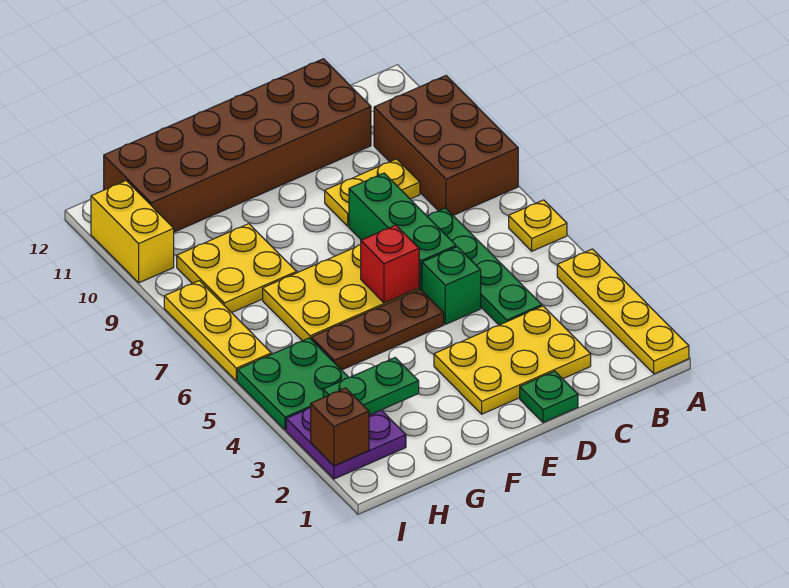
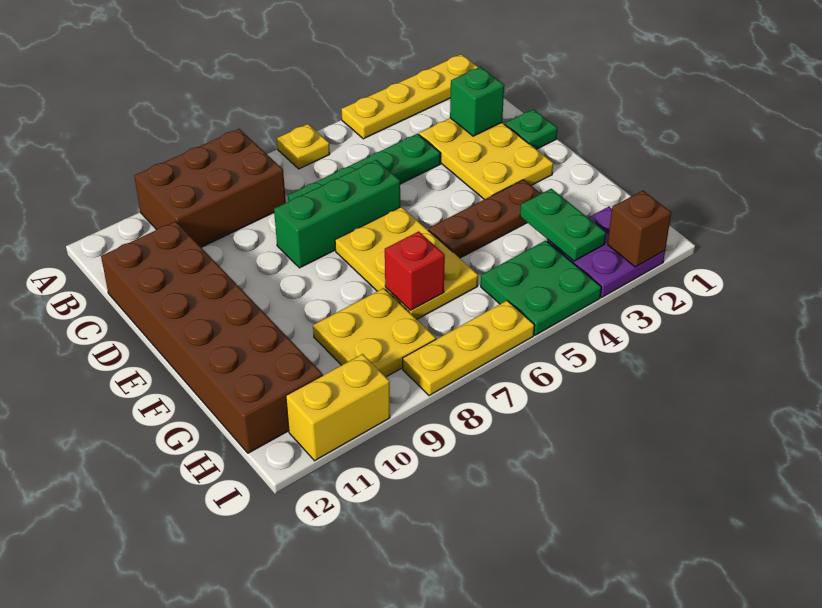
yellow 1x2 plate [325,159,420,226] -> none
green 1x1 brick [422,247,481,324] -> green 1x1 brick moved to [450,67,504,136]
brown 1x3 plate [311,289,444,370] -> brown 1x3 plate turned to [428,180,541,258]
red 1x1 brick [361,225,419,303] -> red 1x1 brick moved to [385,231,445,310]

